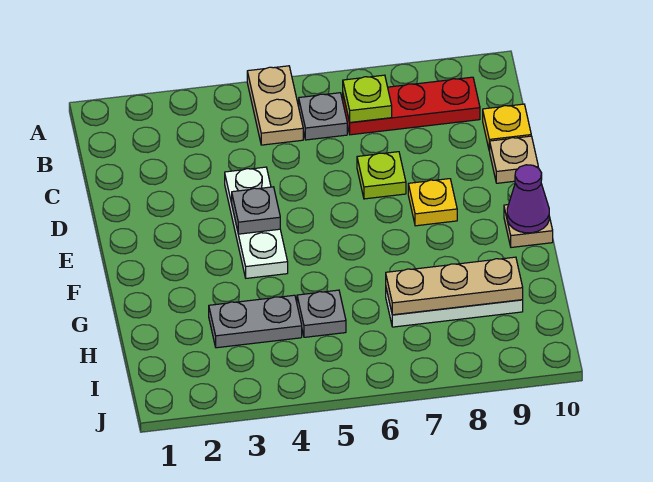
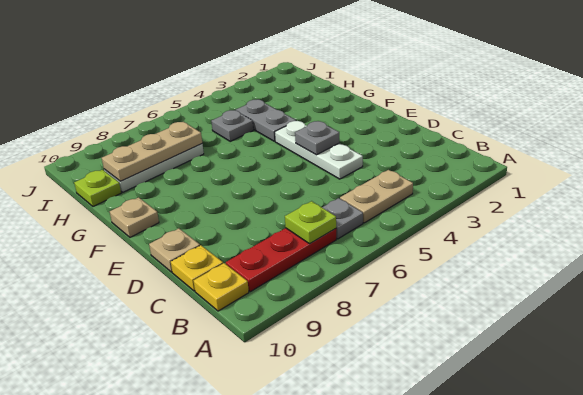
tan 1x2 plate [247,66,303,145] -> tan 1x2 plate turned to [340,170,413,223]
lime 1x1 plate [357,152,406,199] -> lime 1x1 plate moved to [74,170,121,206]
yellow 1x1 plate [408,179,457,226] -> yellow 1x1 plate moved to [194,263,249,311]
purple 1x1 cone [507,165,549,233] -> none
grey 1x2 plate [209,295,302,348] -> grey 1x2 plate turned to [236,99,296,141]

